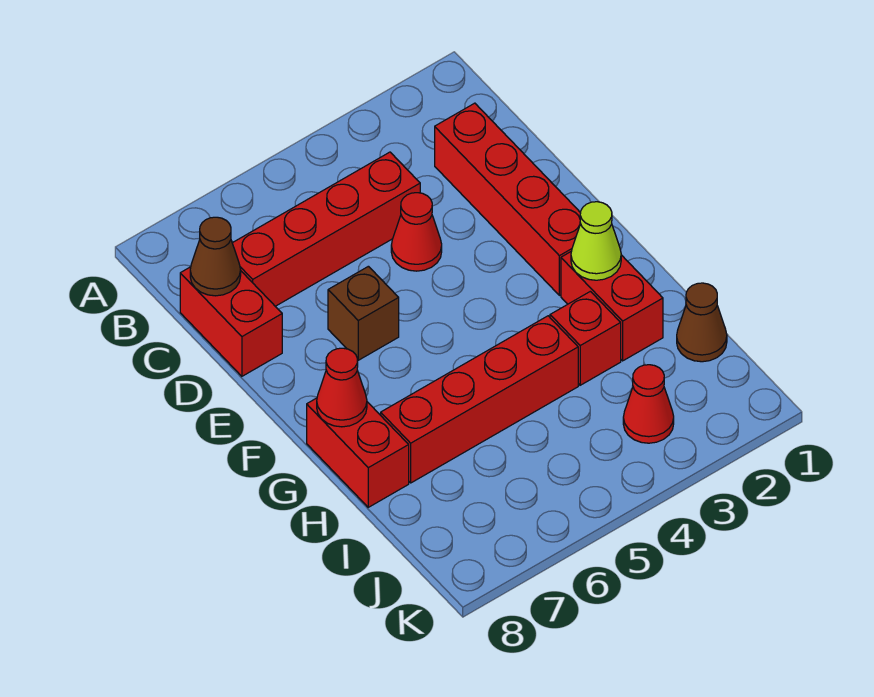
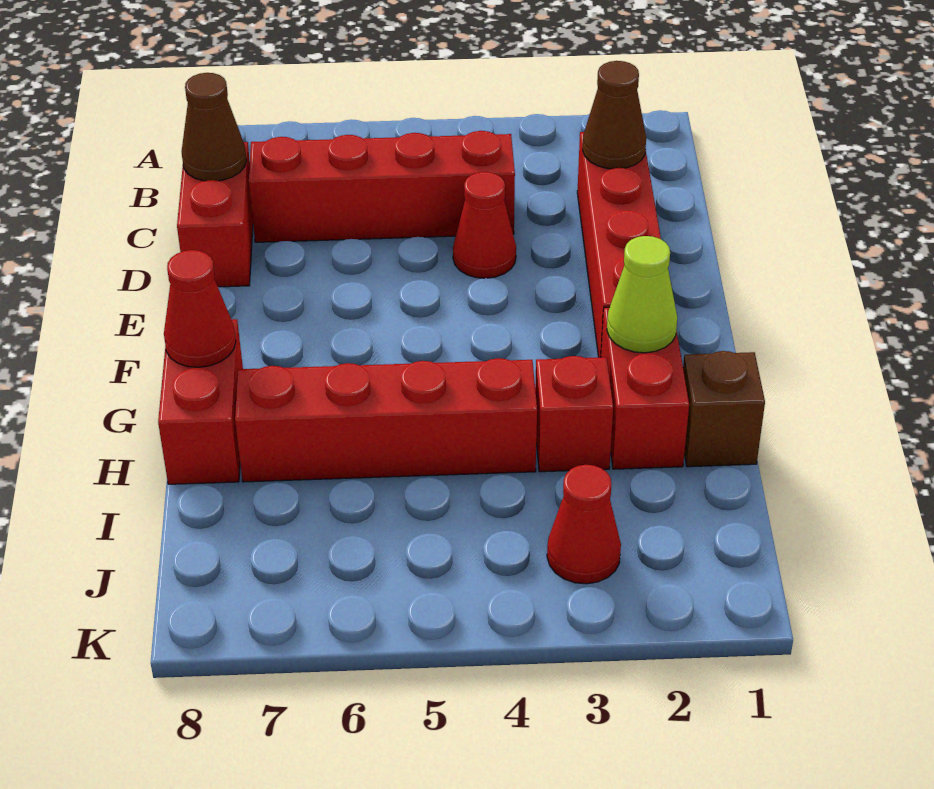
brown 1x1 brick [328,266,399,360] -> brown 1x1 brick moved to [683,351,765,467]
brown 1x1 cone [677,283,727,362] -> brown 1x1 cone moved to [583,61,646,169]

